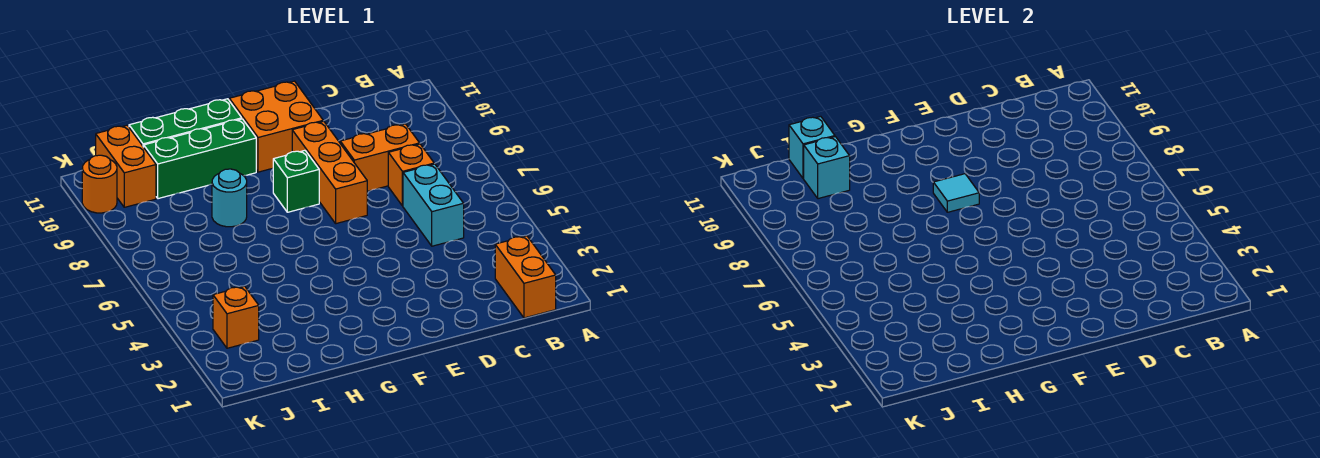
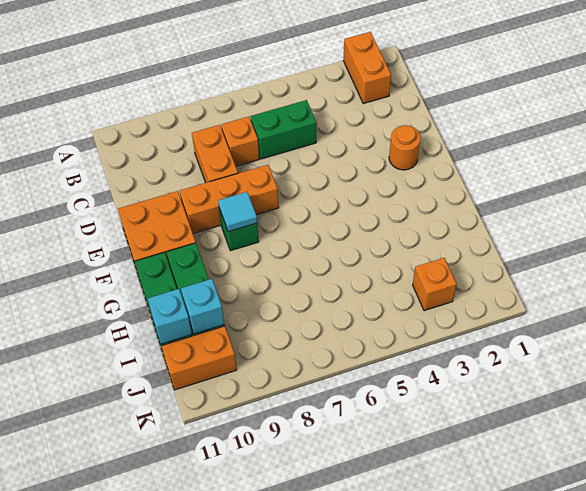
orange 1x2 brick [495,236,556,318] -> orange 1x2 brick turned to [343,32,391,104]
cyan 1x2 brick [403,164,464,246] -> green 1x2 brick [250,100,316,159]
cyan 1x1 round brick [212,169,247,227] -> none
orange 1x1 round brick [82,155,117,213] -> orange 1x1 round brick moved to [389,125,421,170]

